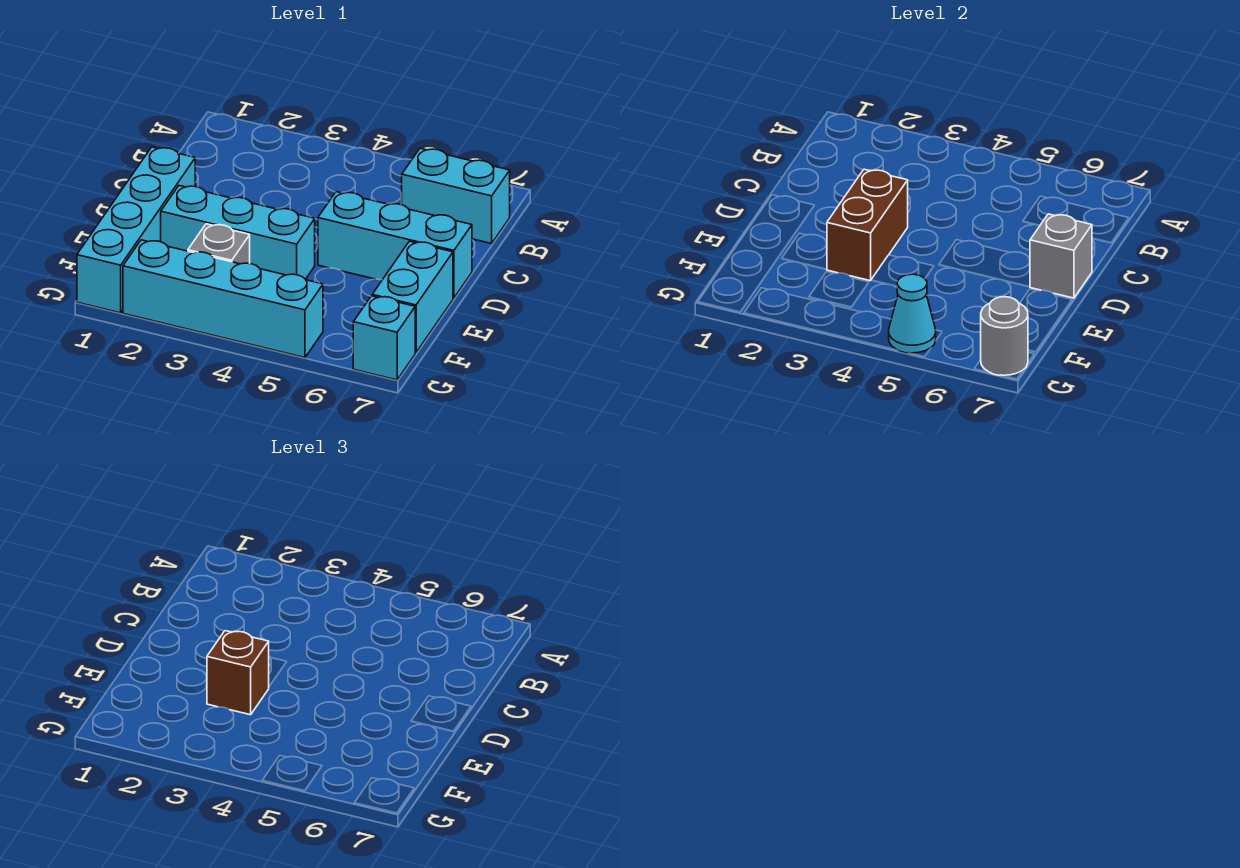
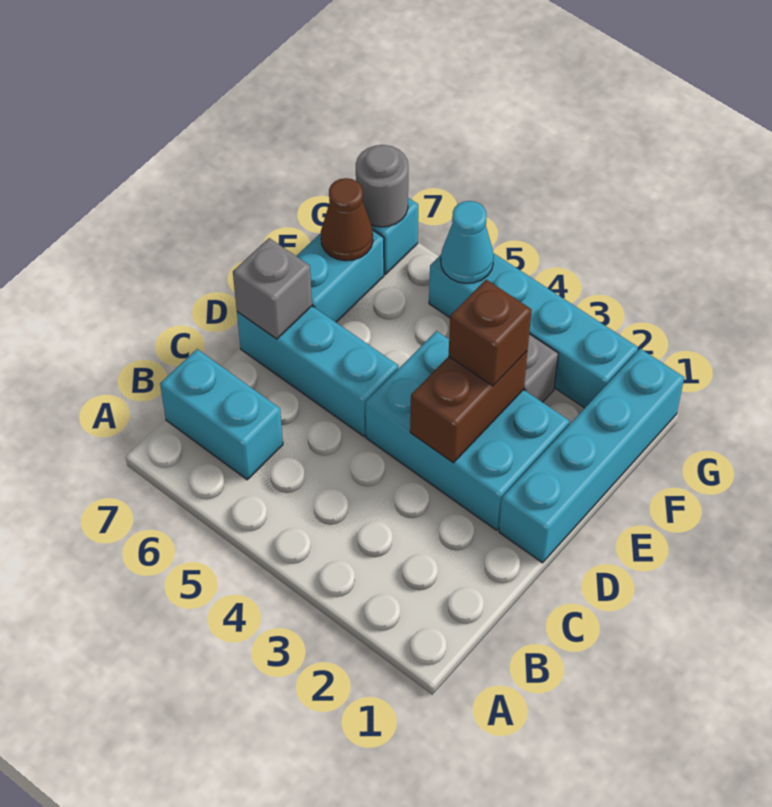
cyan 1x3 brick [161,186,315,279] -> cyan 2x3 brick [366,331,570,530]
none -> brown 1x1 cone [321,178,373,261]

